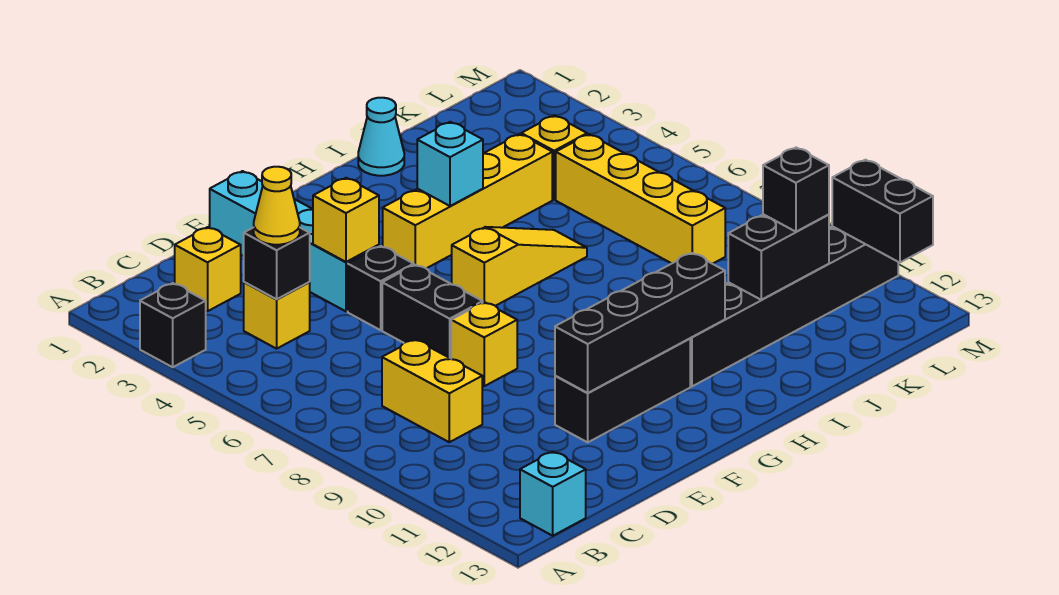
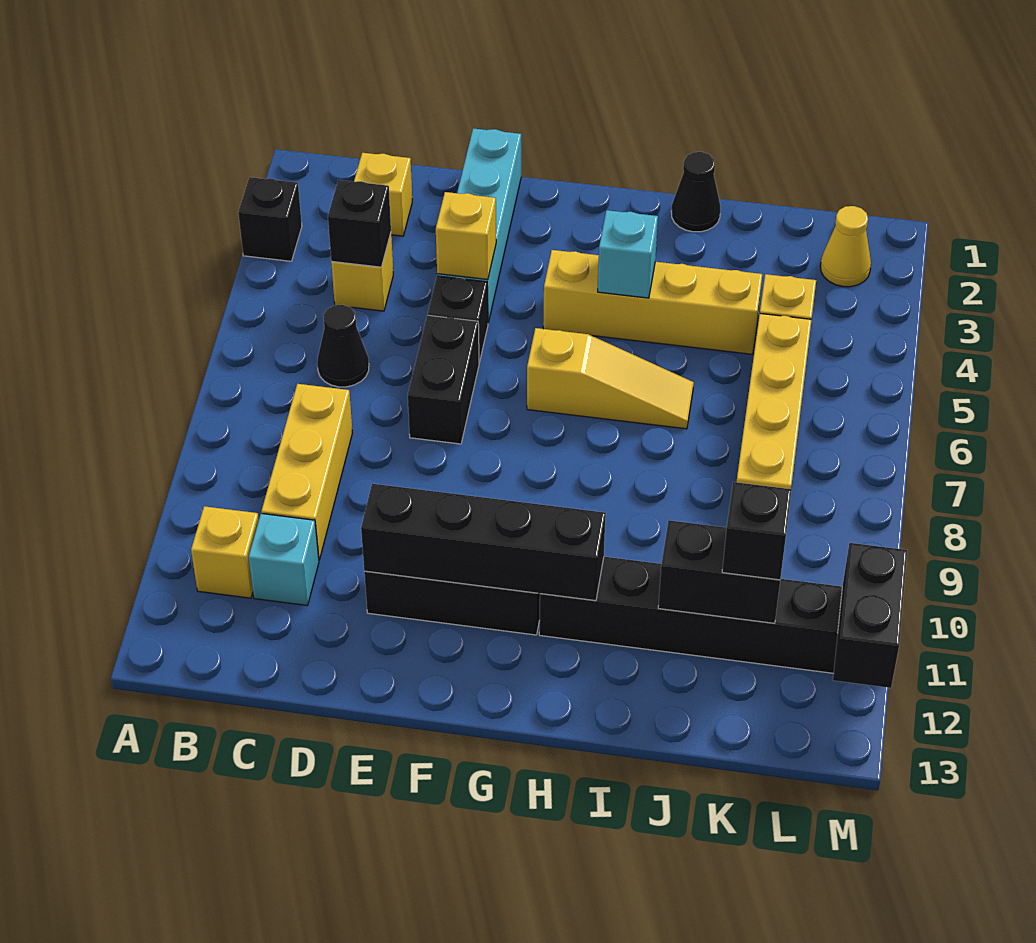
cyan 1x1 brick [520,452,586,536] -> cyan 1x1 brick moved to [249,513,319,606]
yellow 1x1 cone [254,167,300,245] -> yellow 1x1 cone moved to [820,206,871,287]
none -> black 1x1 cone [317,305,369,387]
yellow 1x2 brick [382,339,482,442] -> yellow 1x3 brick [261,384,353,560]
yellow 1x1 brick [451,302,517,386] -> yellow 1x1 brick moved to [191,506,259,598]
cyan 1x1 cone [358,98,404,176] -> black 1x1 cone [671,152,721,232]

